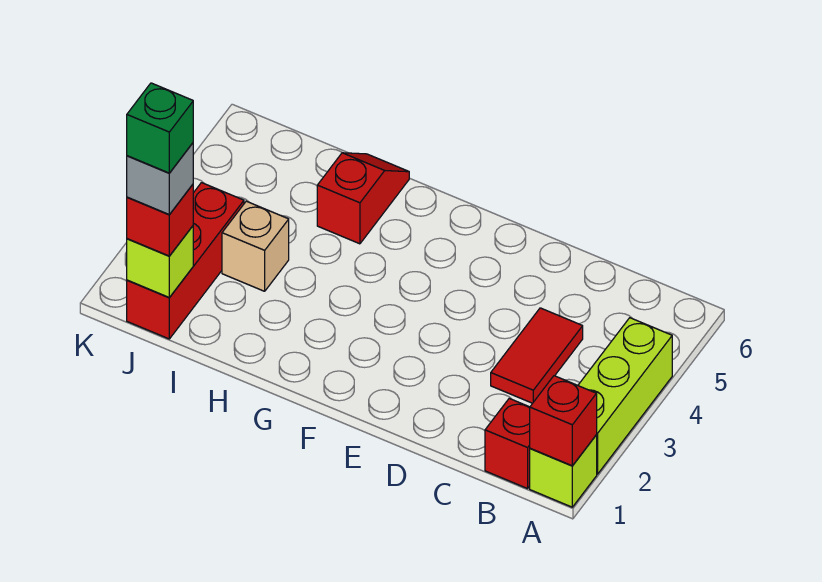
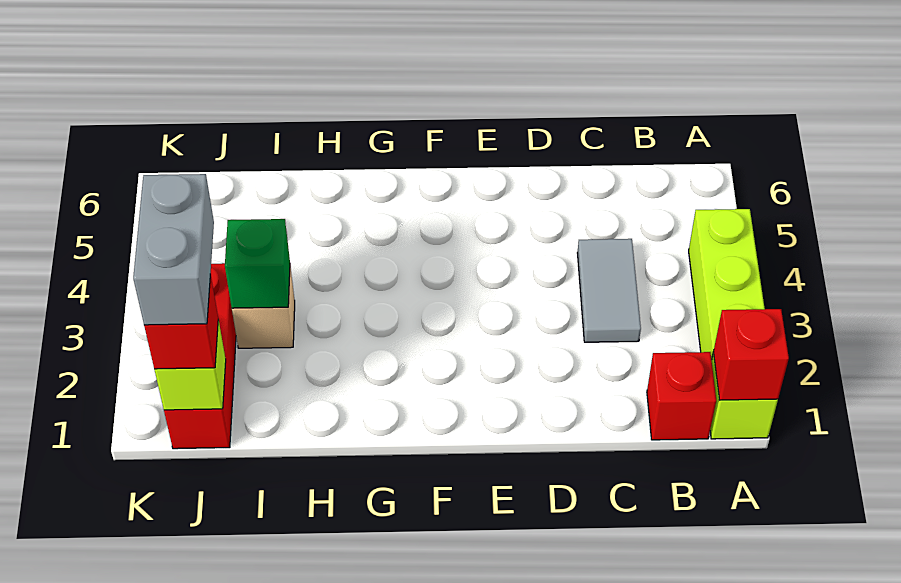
red 1x2 tile [491,308,583,403] -> grey 1x2 tile [577,239,641,342]
red 1x2 slope [317,153,409,244] -> none
grey 1x1 brick [127,143,193,215] -> grey 1x2 brick [133,174,214,325]
green 1x1 brick [127,83,193,173] -> green 1x1 brick moved to [225,219,290,308]

